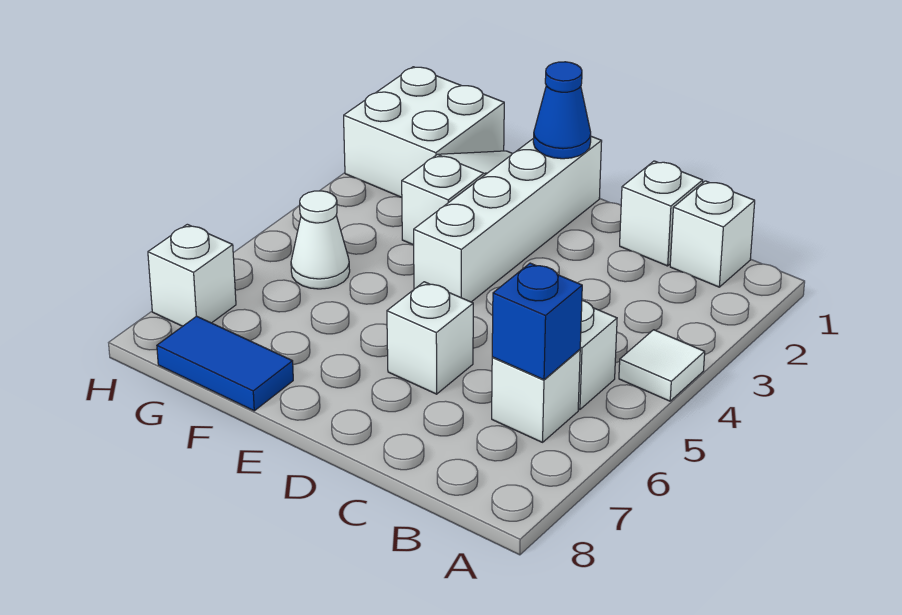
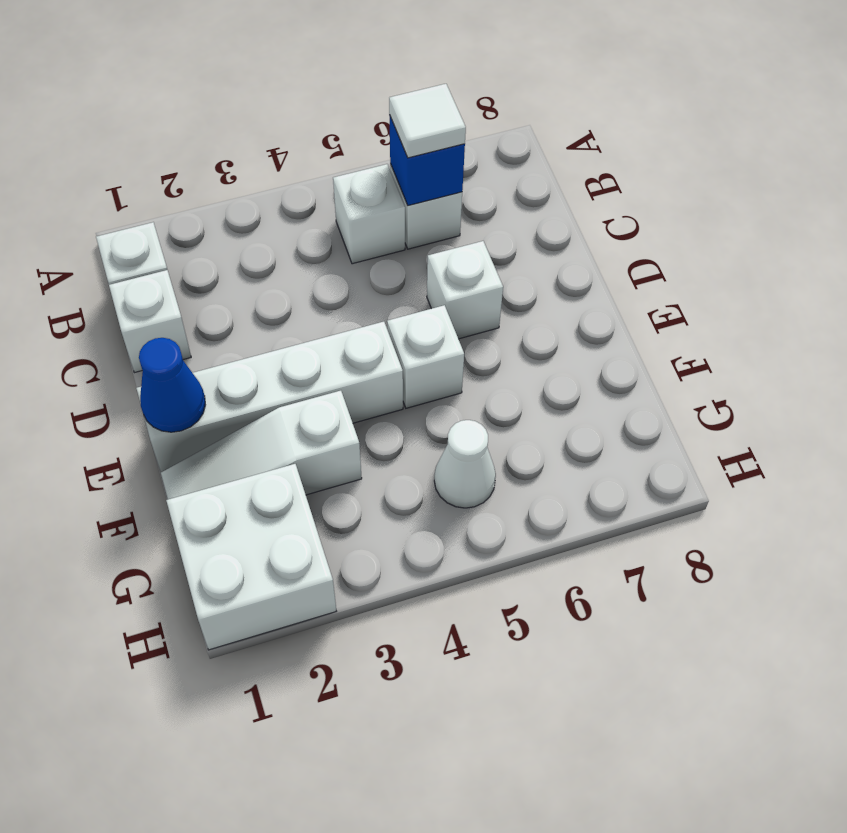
white 1x1 tile [619,330,705,401] -> white 1x1 tile moved to [389,84,466,158]
blue 1x2 tile [157,316,293,411] -> none
white 1x1 brick [148,224,236,326] -> white 1x1 brick moved to [387,305,464,408]

